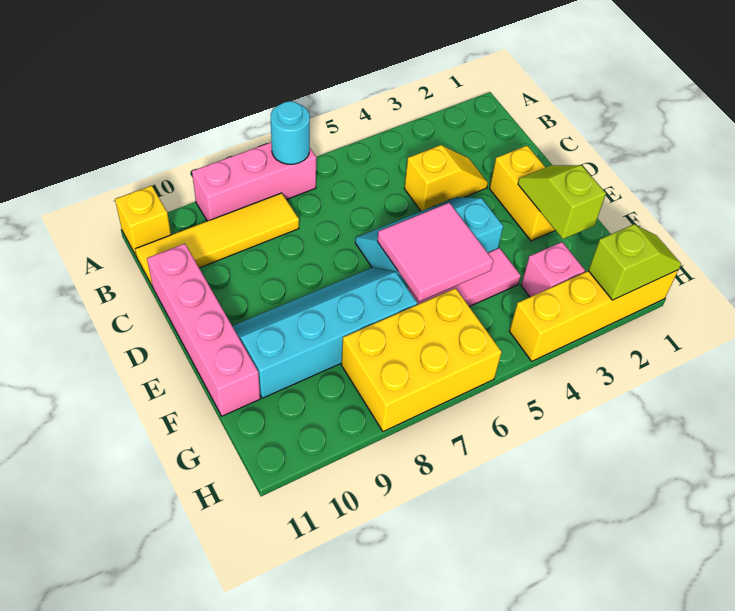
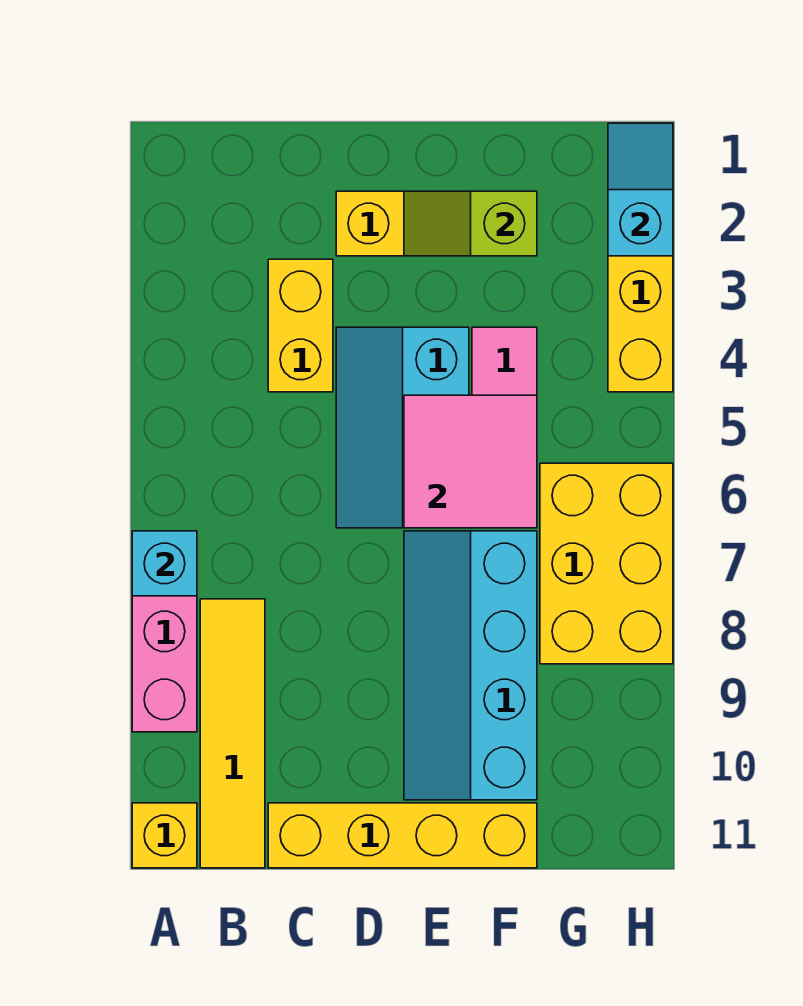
cyan 1x1 round brick [271,101,310,164] -> cyan 1x1 brick [132,531,197,596]
yellow 1x2 slope [404,145,488,211] -> yellow 1x2 brick [268,259,333,392]
pink 1x4 brick [147,244,260,416] -> yellow 1x4 brick [268,803,537,868]
pink 1x1 brick [521,242,585,297] -> none
lime 1x2 slope [588,224,681,300] -> cyan 1x2 slope [608,123,673,256]

